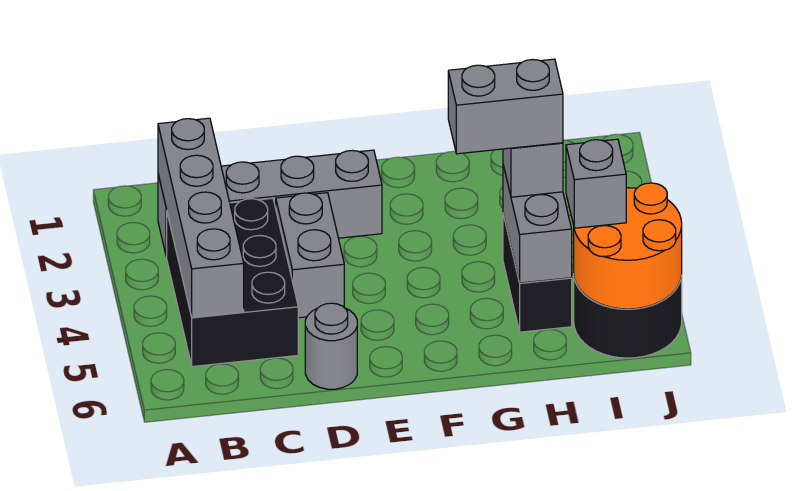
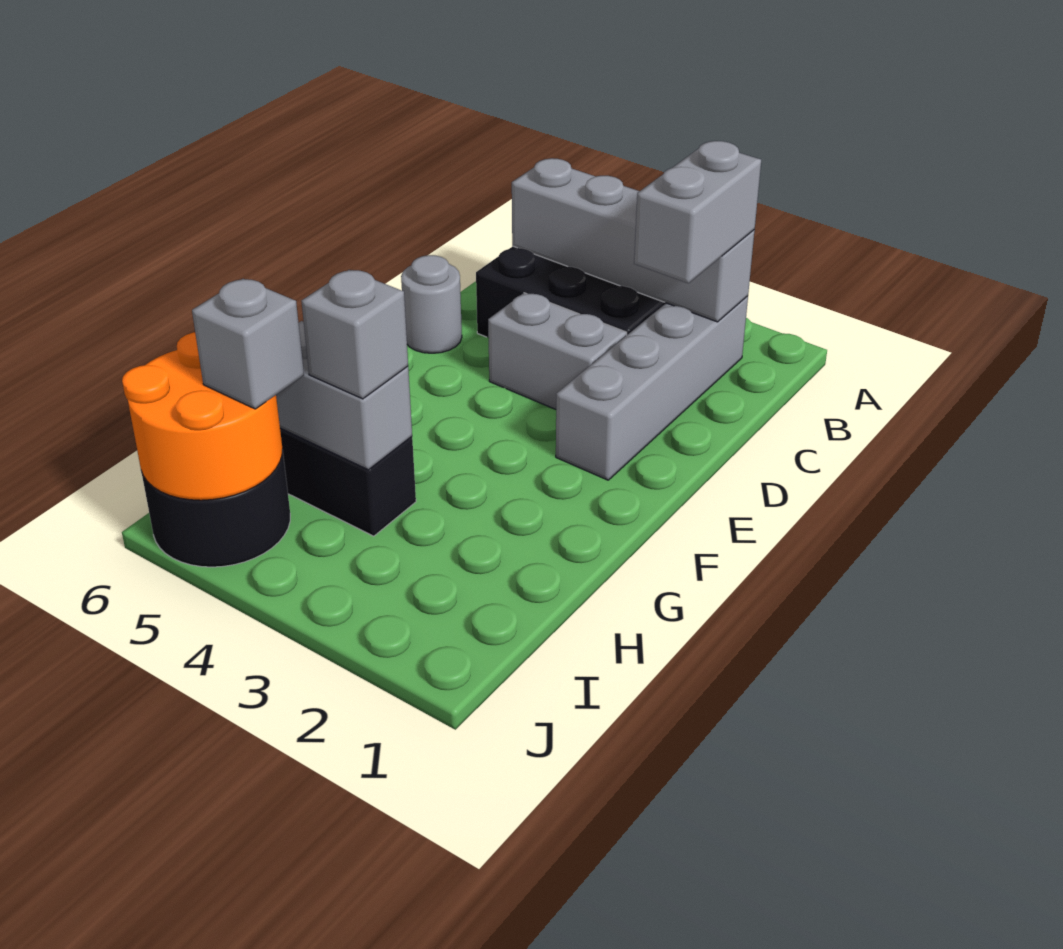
grey 1x2 brick [448,59,563,154] -> grey 1x2 brick moved to [634,141,761,283]

